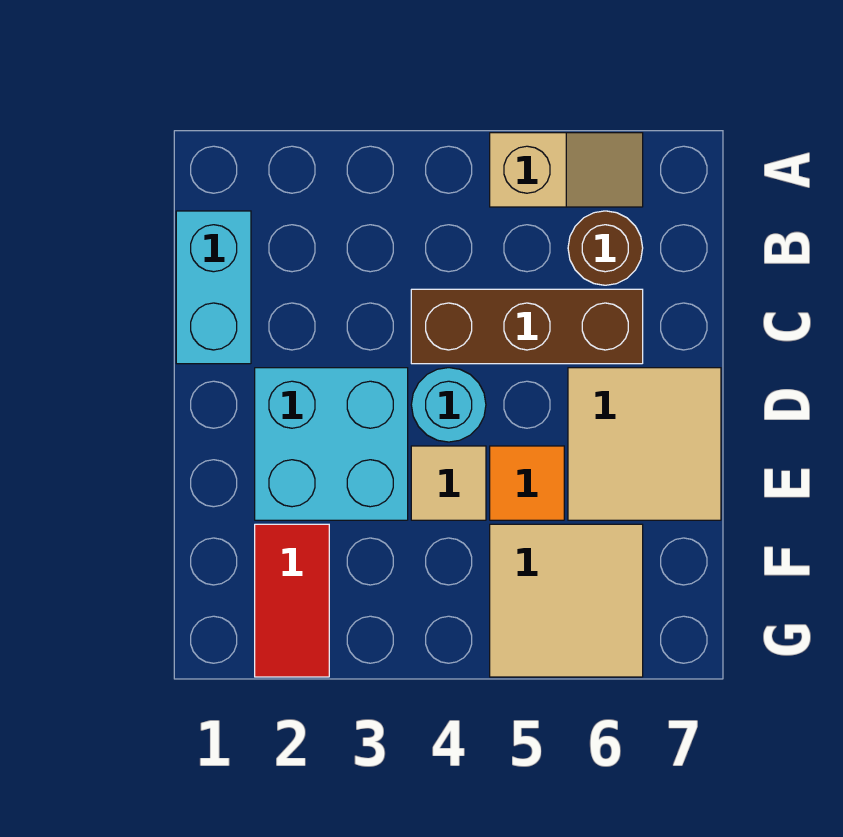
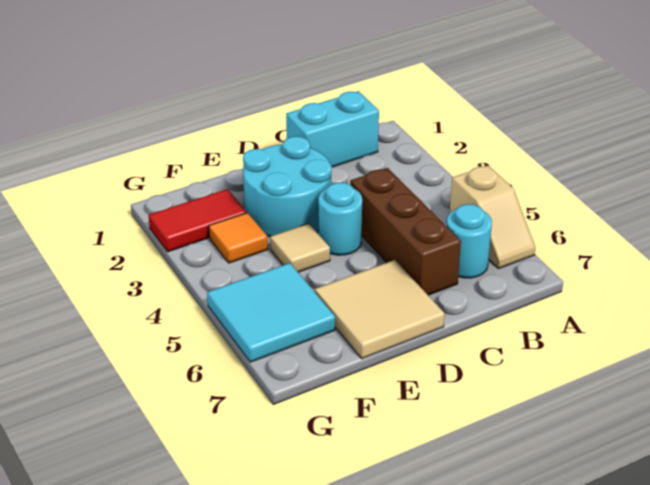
brown 1x1 round brick [568,211,643,285] -> cyan 1x1 round brick [446,204,492,278]
cyan 2x2 brick [255,368,408,520] -> cyan 2x2 round brick [243,136,331,237]
orange 1x1 tile [490,446,564,520] -> orange 1x1 tile moved to [209,213,268,263]
tan 2x2 tile [490,524,643,677] -> cyan 2x2 tile [207,263,335,362]

